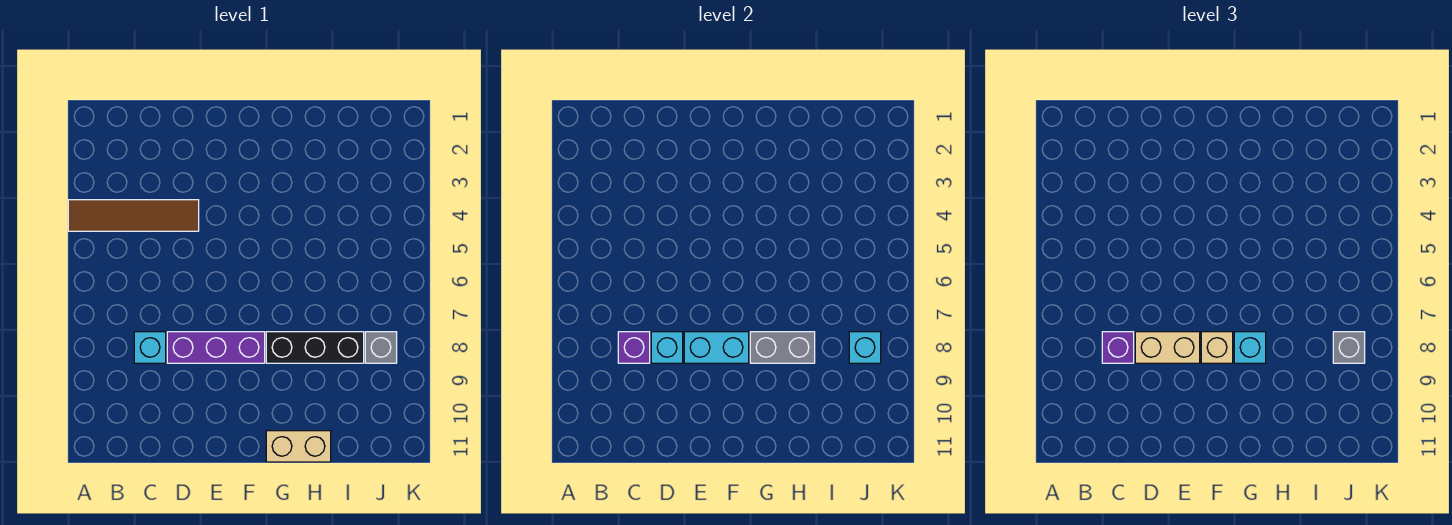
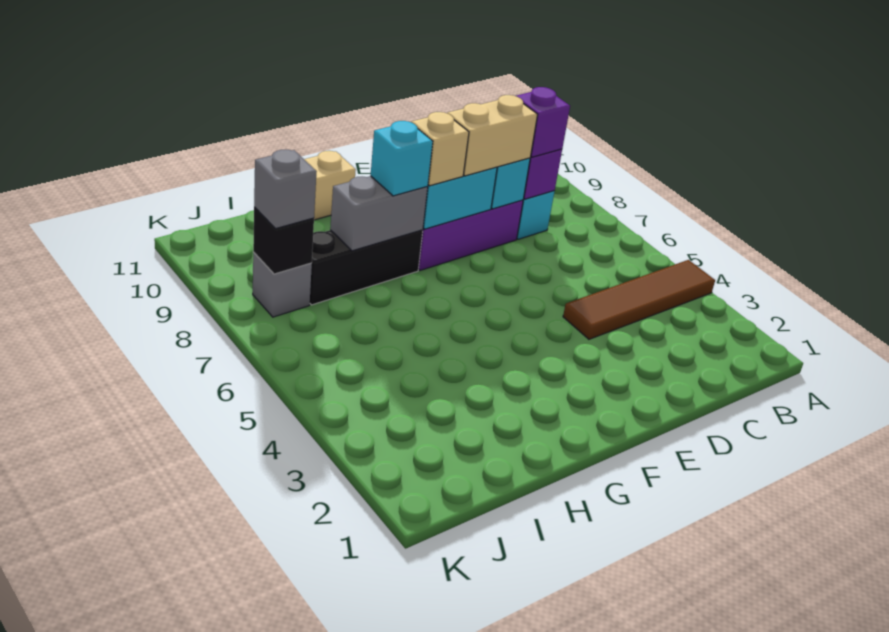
cyan 1x1 brick [849,332,881,363] -> black 1x1 brick [253,207,314,274]

